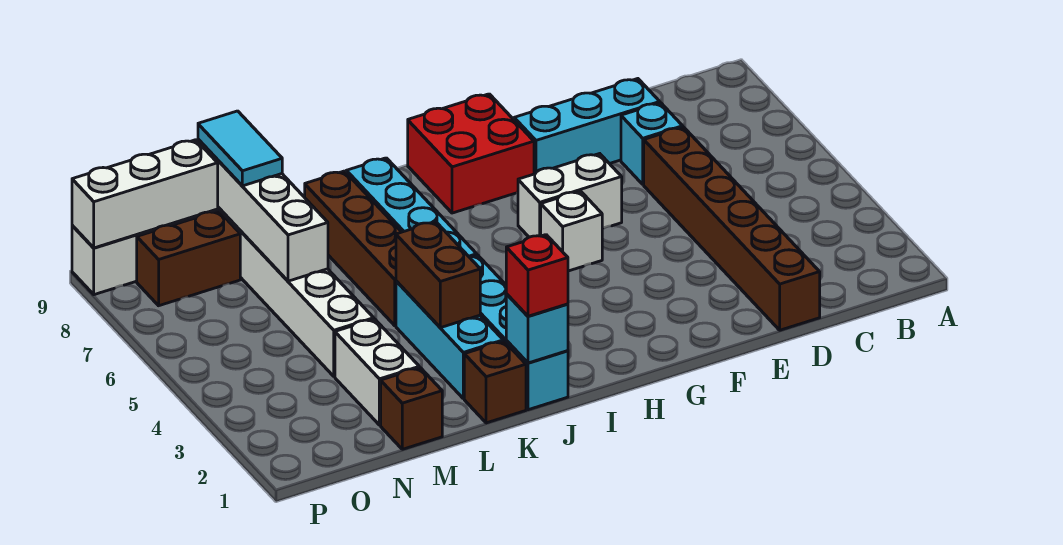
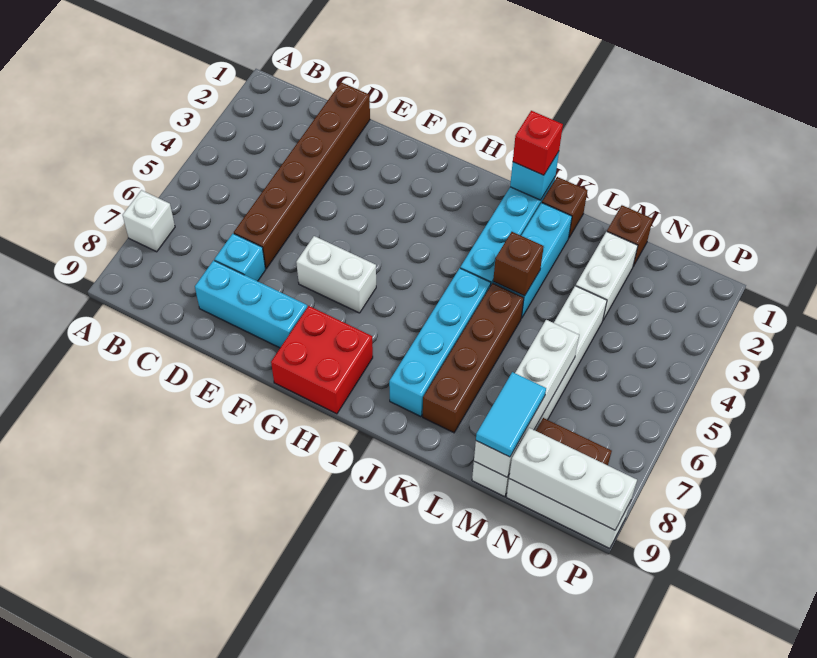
white 1x1 brick [541,191,602,271] -> white 1x1 brick moved to [123,190,175,252]
brown 1x2 brick [396,222,480,328] -> brown 1x1 brick [493,232,544,296]

